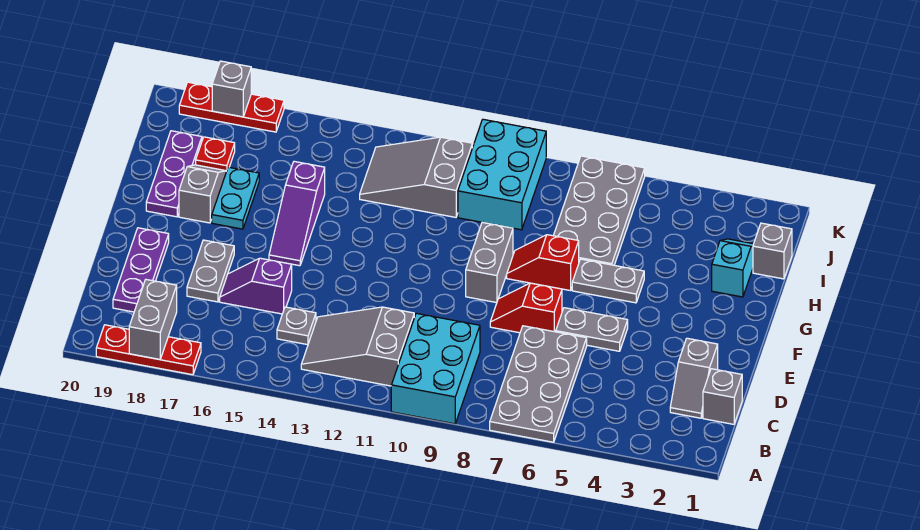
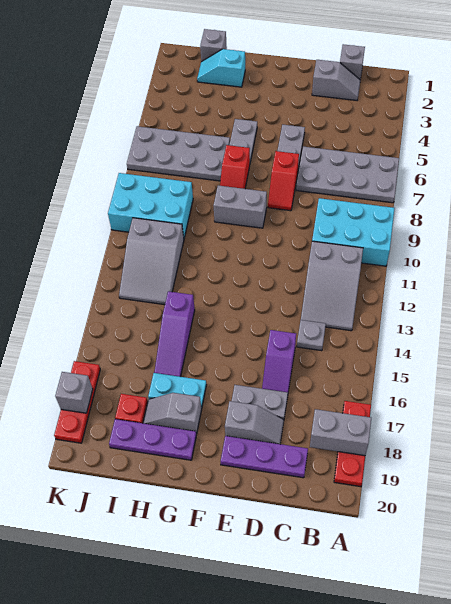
none -> grey 1x2 slope [225,401,284,444]
purple 1x3 slope [269,161,325,266] -> purple 1x3 slope turned to [154,291,195,377]

